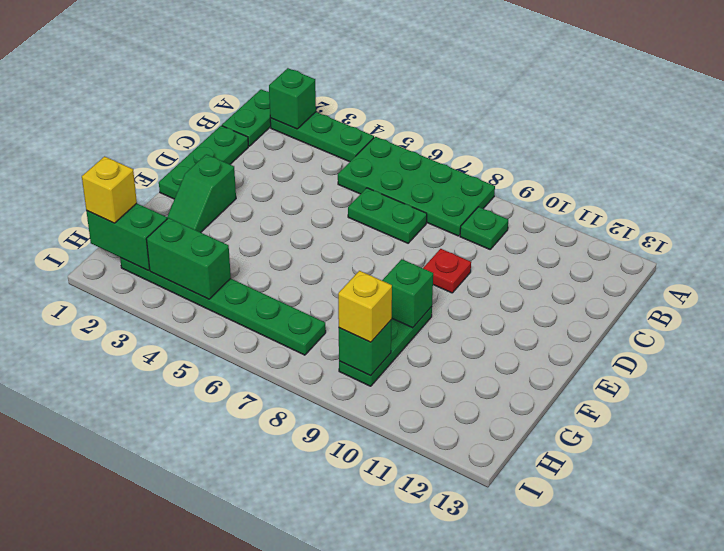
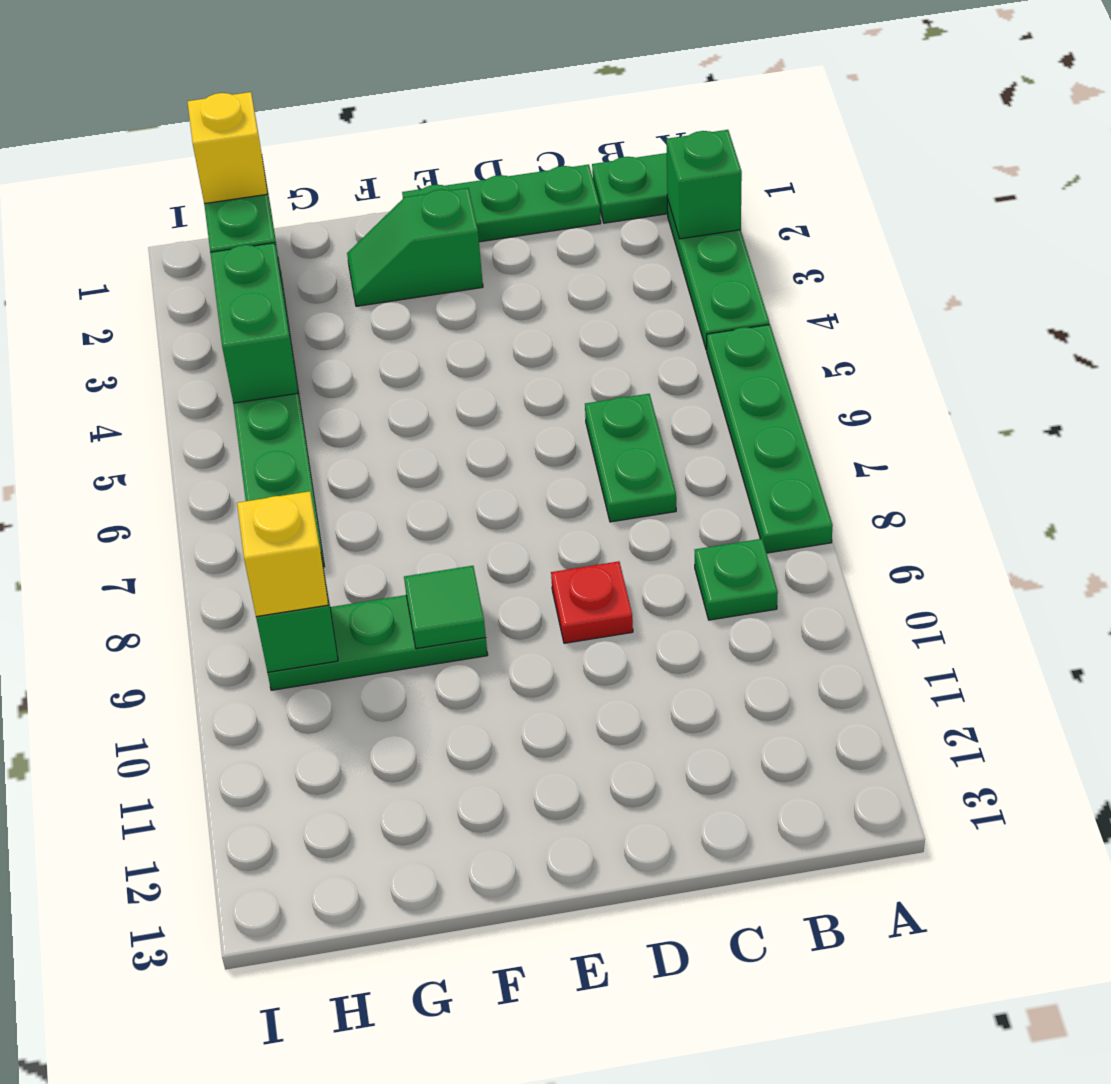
green 2x4 plate [338,137,495,236] -> green 1x4 plate [707,325,833,553]
green 1x1 brick [382,259,433,328] -> green 1x1 tile [404,566,486,649]

